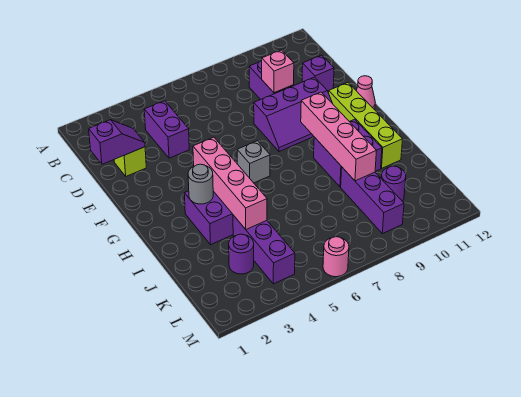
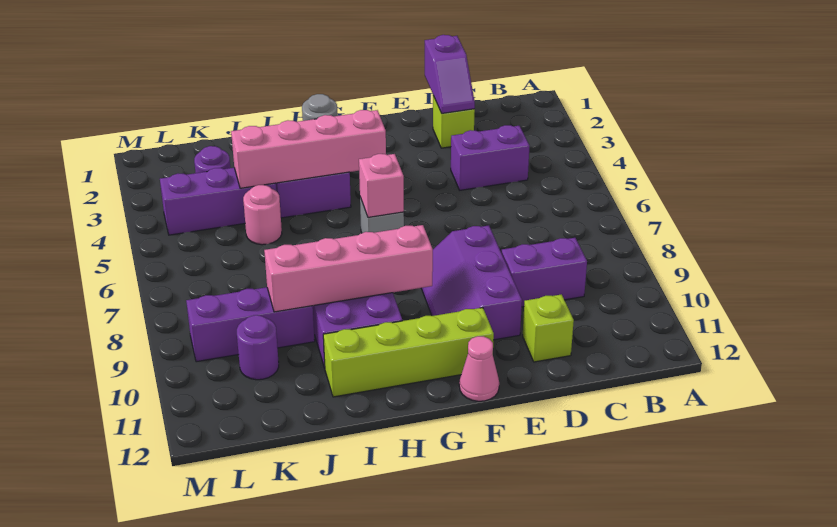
pink 1x1 brick [262,50,294,93] -> pink 1x1 brick moved to [359,154,404,217]
purple 1x1 brick [302,55,334,91] -> lime 1x1 brick [523,294,574,362]
pink 1x1 round brick [323,237,349,277] -> pink 1x1 round brick moved to [243,185,282,245]

